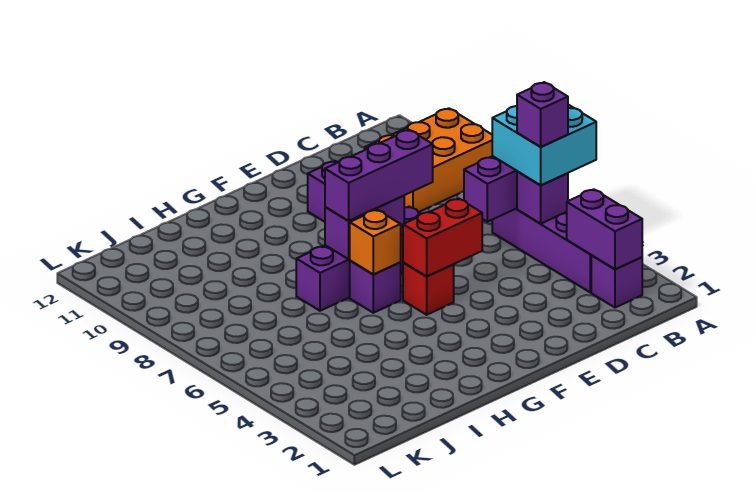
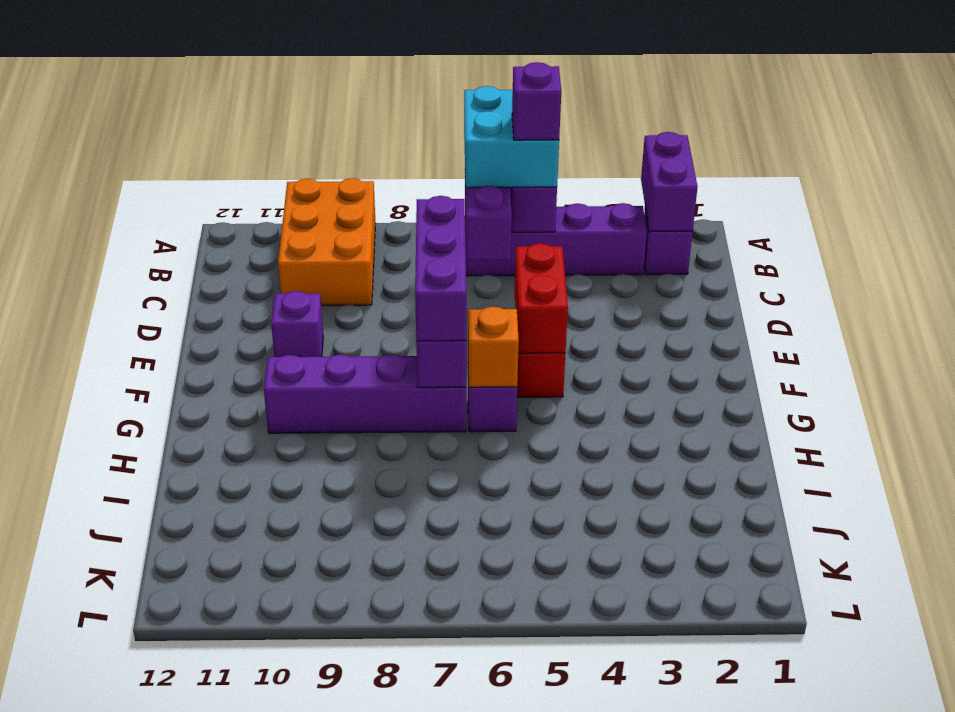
purple 1x2 brick [567,189,642,269] -> purple 1x2 brick turned to [641,132,697,232]
purple 1x4 brick [296,207,421,311] -> purple 1x4 brick turned to [264,354,466,433]

